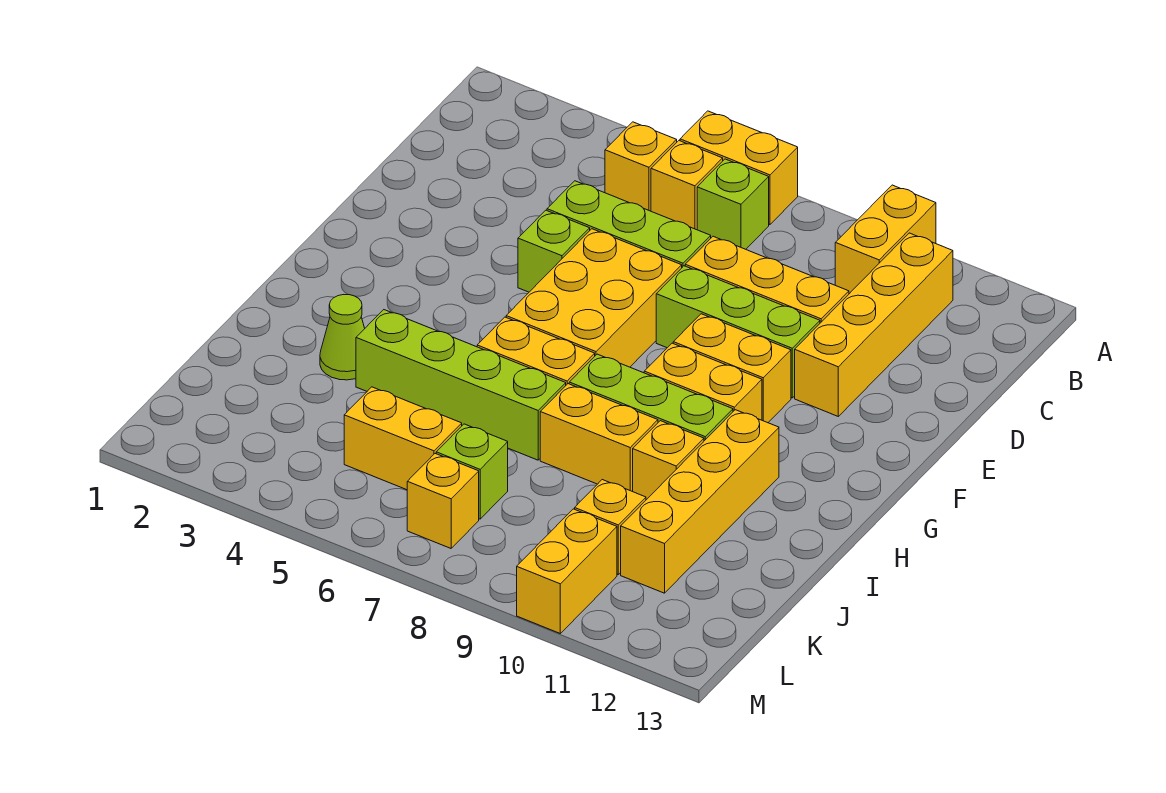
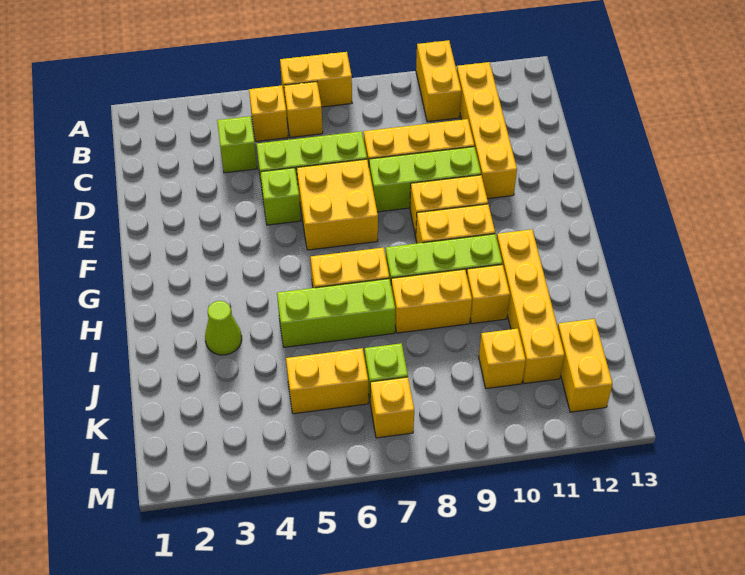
lime 1x1 brick [697,159,769,249] -> lime 1x1 brick moved to [217,116,257,173]
yellow 2x3 brick [506,229,682,367] -> yellow 2x2 brick [297,159,378,250]
lime 1x4 brick [356,310,566,460] -> lime 1x3 brick [277,279,395,347]
yellow 1x2 brick [517,509,617,633] -> yellow 1x2 brick moved to [558,319,613,412]

